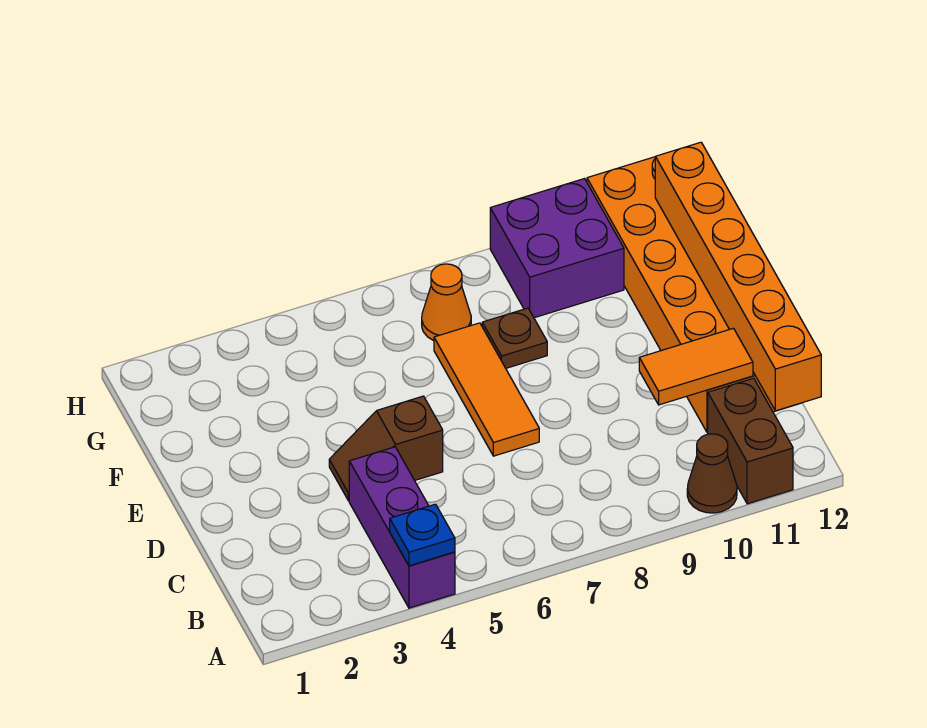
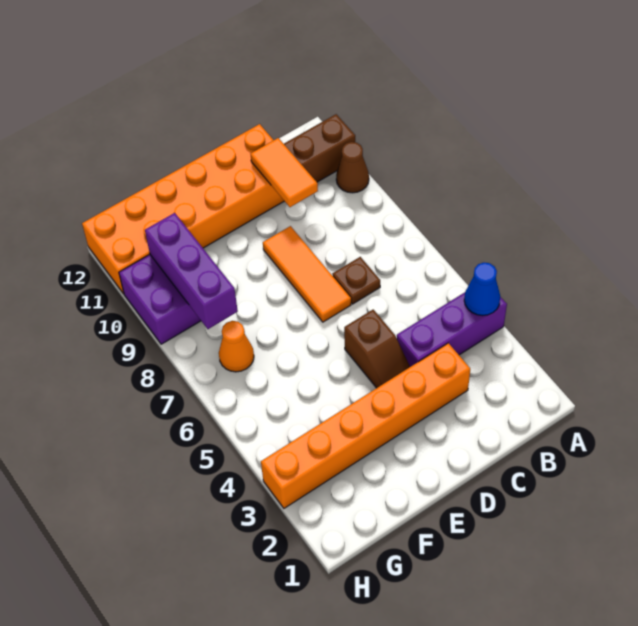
blue 1x1 plate [390,504,455,566] -> blue 1x1 cone [464,263,500,316]
orange 1x6 brick [655,142,821,411] -> orange 1x6 brick moved to [261,343,470,508]
orange 1x3 tile [434,323,539,456] -> orange 1x3 tile turned to [263,226,351,322]
brown 1x1 plate [482,308,547,368] -> brown 1x1 plate moved to [332,257,380,304]
none -> purple 1x3 brick [145,213,238,329]

